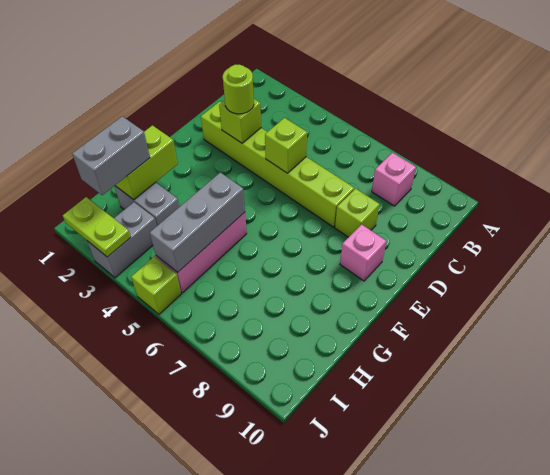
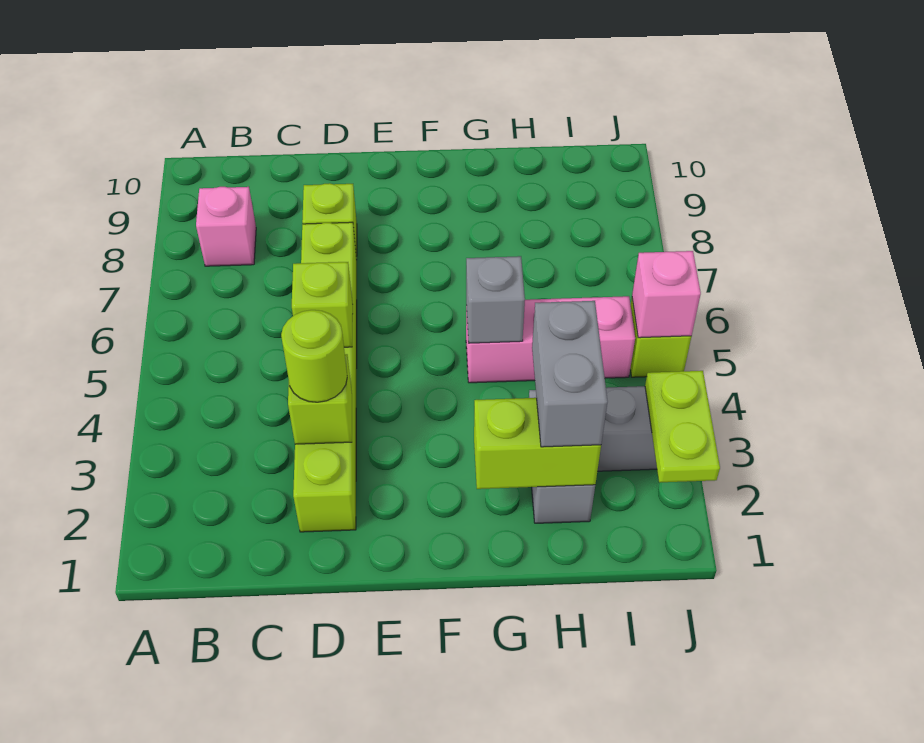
pink 1x1 brick [340,224,386,281] -> pink 1x1 brick moved to [632,251,701,338]
grey 1x3 brick [150,172,245,272] -> grey 1x1 brick [466,256,525,343]
grey 1x2 brick [72,116,150,195] -> grey 1x2 brick turned to [532,301,608,447]

